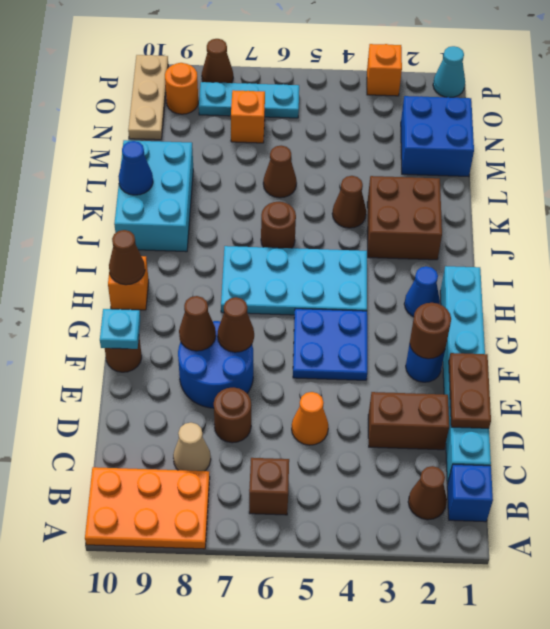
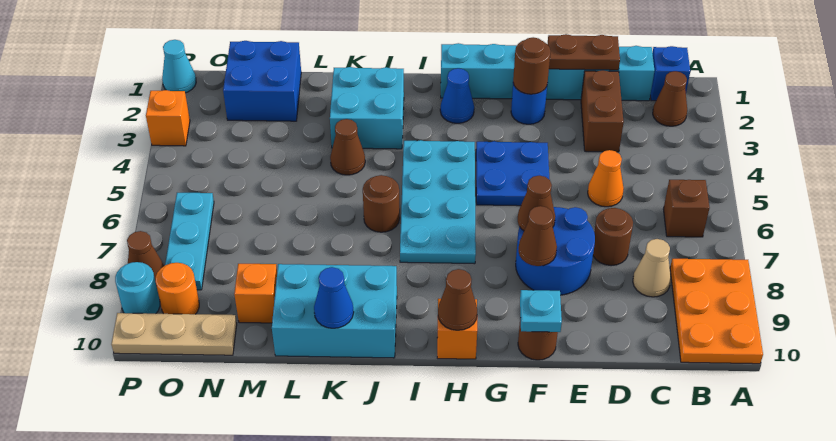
brown 2x2 brick [367,176,442,260] -> cyan 2x2 brick [330,67,404,149]
brown 1x1 cone [263,145,297,198] -> none
orange 1x1 brick [231,90,265,143] -> orange 1x1 brick moved to [234,264,277,323]
none -> cyan 1x1 round brick [115,262,160,314]

